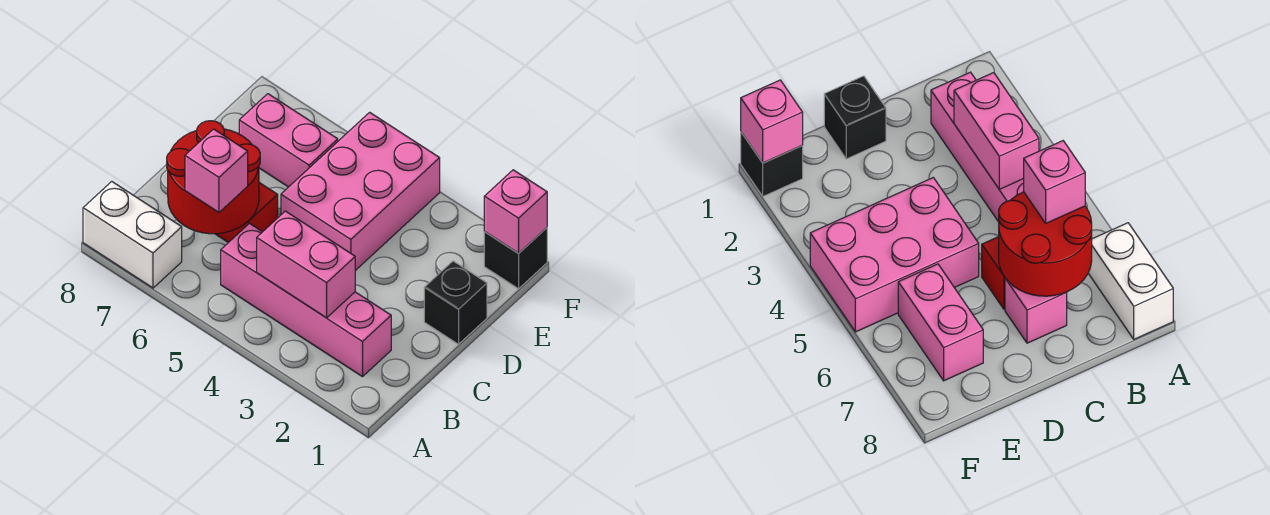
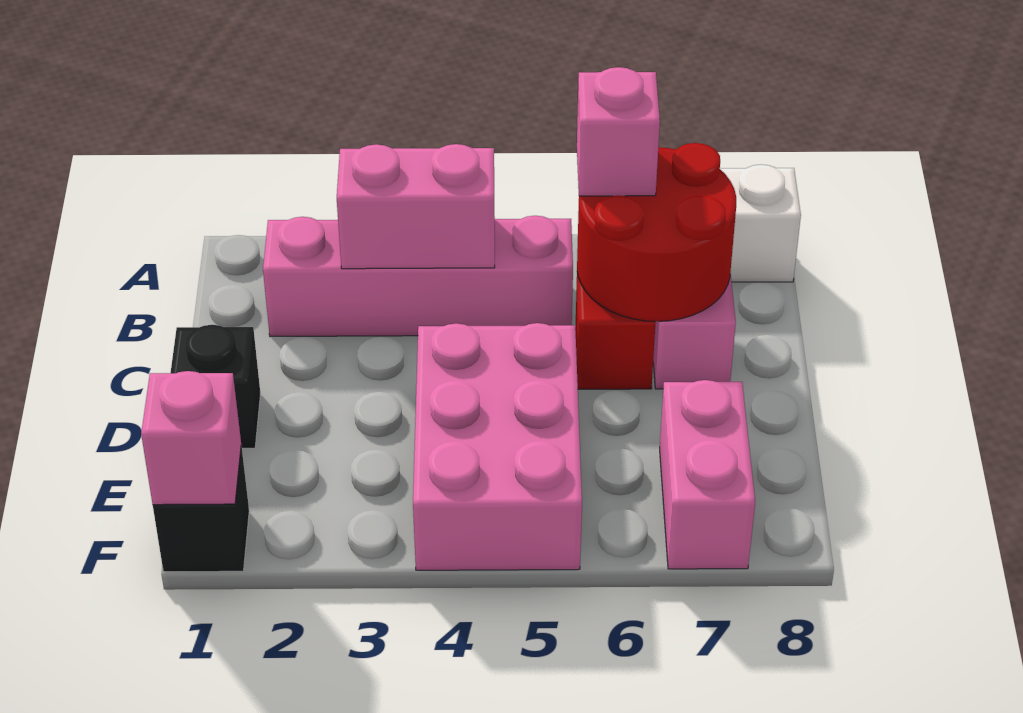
pink 1x2 brick [239,94,338,187] -> pink 1x2 brick turned to [660,380,755,569]

